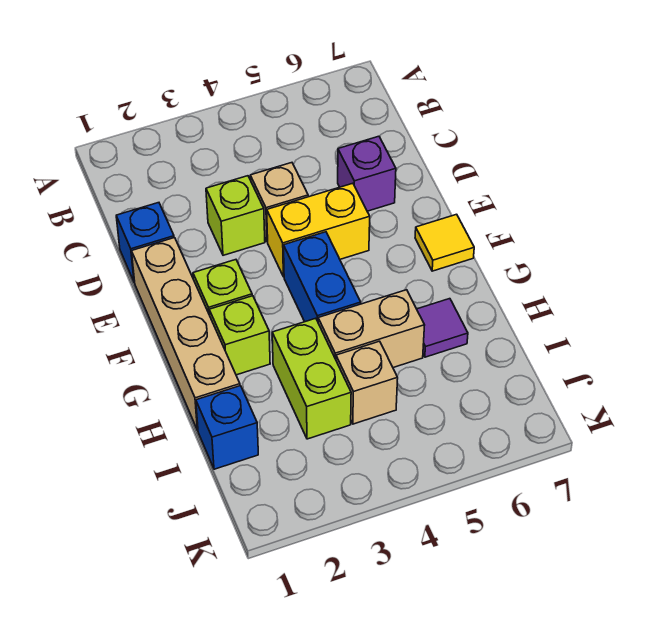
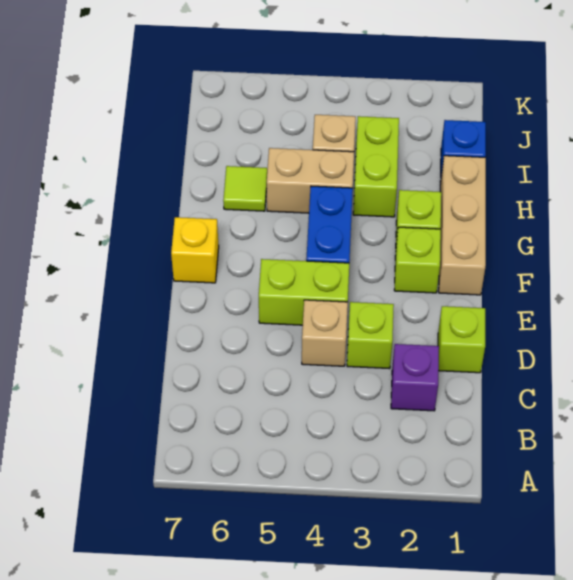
blue 1x1 brick [116,203,174,283] -> lime 1x1 brick [438,306,485,373]
purple 1x1 brick [338,136,396,211] -> purple 1x1 brick moved to [391,344,439,411]
tan 1x4 brick [132,238,240,430] -> tan 1x3 brick [439,156,486,295]
yellow 1x2 brick [267,183,370,277] -> lime 1x2 brick [259,259,349,325]
yellow 1x1 tile [415,214,474,271] -> yellow 1x1 brick [171,217,219,283]
purple 1x1 tile [417,299,468,357] -> lime 1x1 tile [223,166,267,211]

